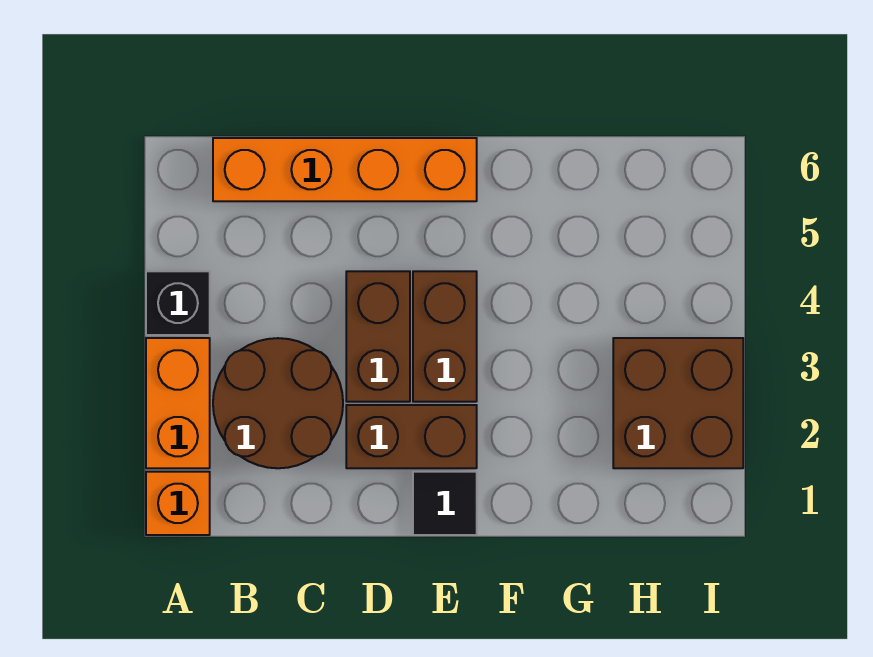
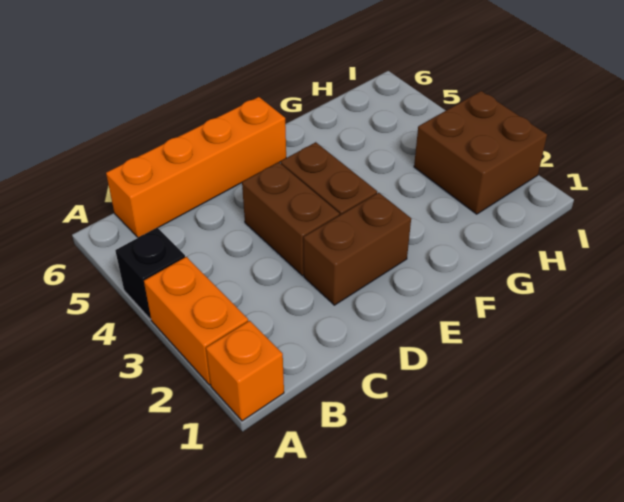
brown 2x2 round brick [213,338,343,468] -> none
black 1x1 tile [413,472,477,535] -> none

